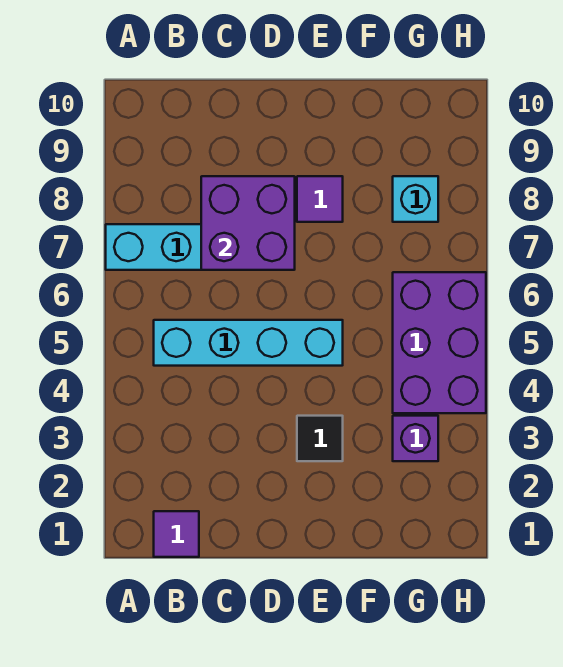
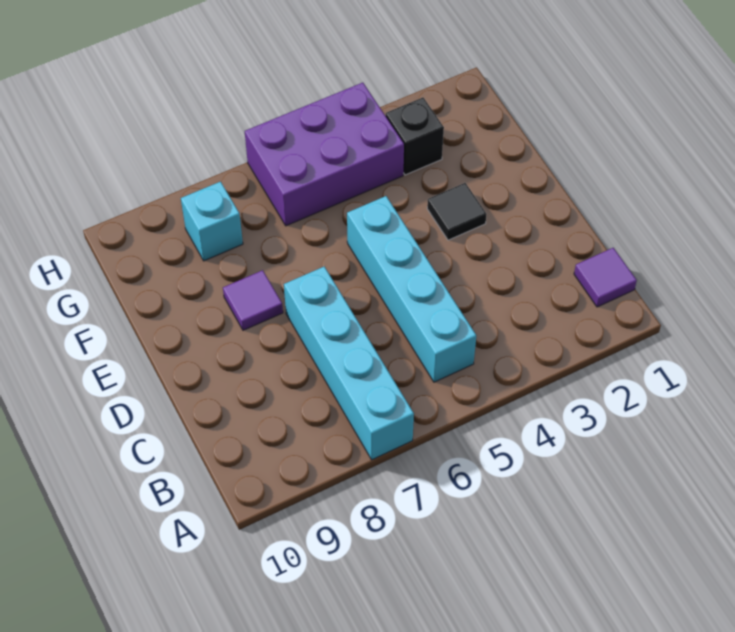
purple 2x2 brick [201,176,295,270] -> none
purple 1x1 brick [393,416,438,461] -> black 1x1 brick [386,98,444,175]

